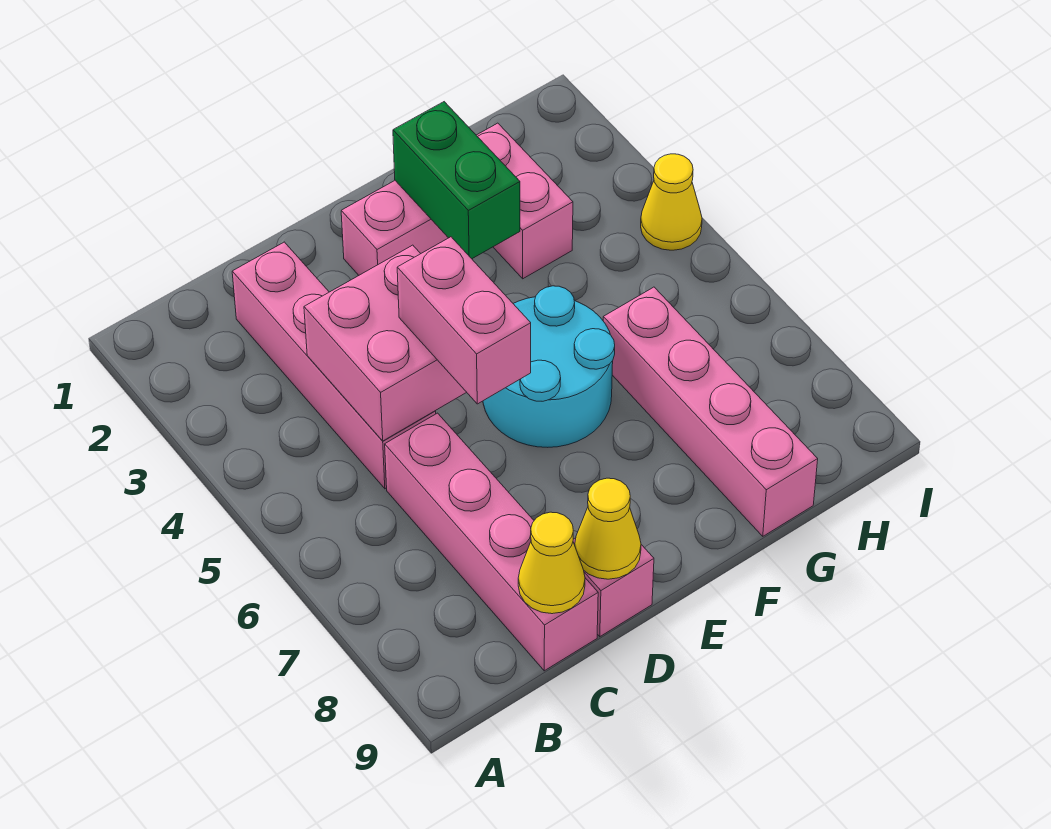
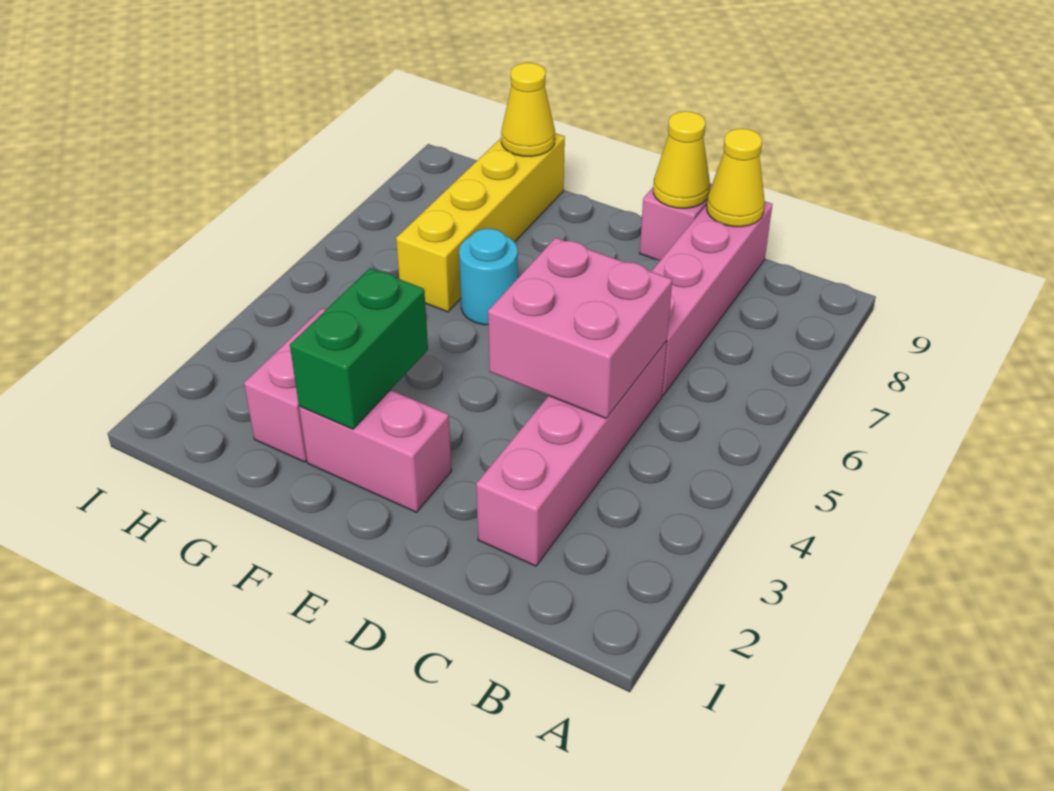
pink 1x2 brick [397,237,531,404] -> none
cyan 2x2 round brick [483,286,615,447] -> cyan 1x1 round brick [459,229,518,325]
pink 1x4 brick [603,287,818,536] -> yellow 1x4 brick [396,133,565,312]
yellow 1x1 cone [641,154,702,250] -> yellow 1x1 cone moved to [501,63,555,157]

